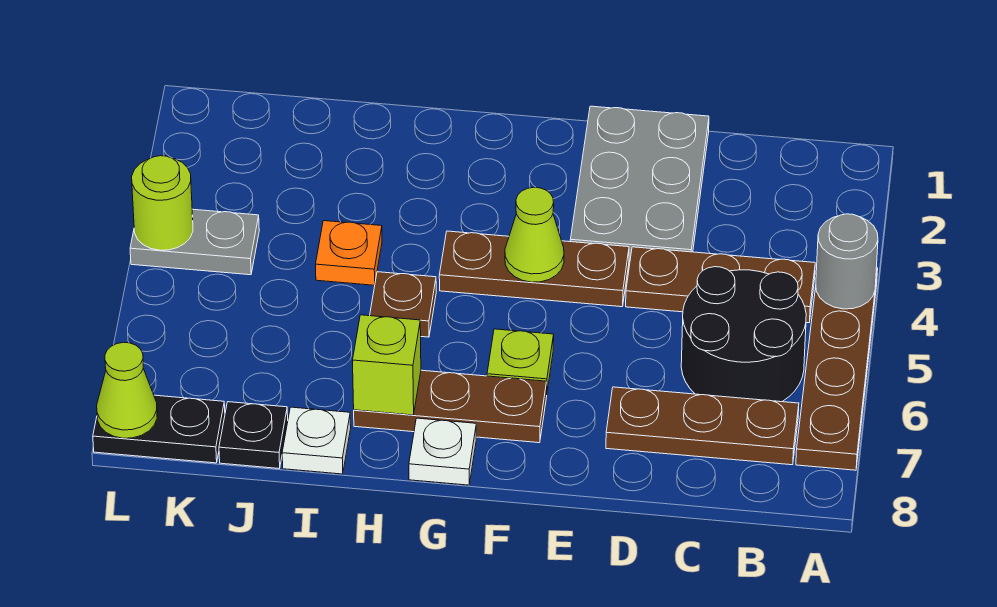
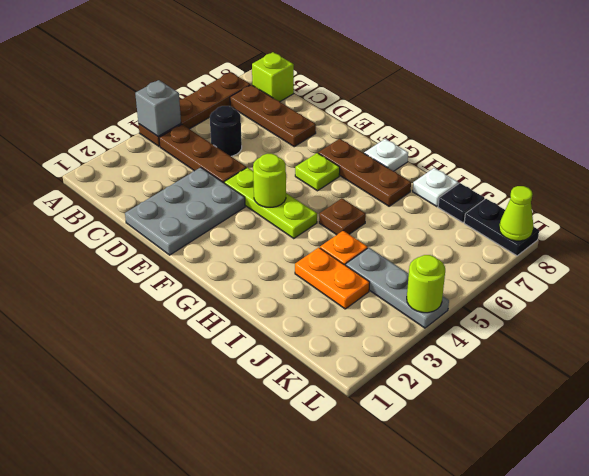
grey 1x1 round brick [816,214,878,309] -> grey 1x1 brick [135,80,181,136]
black 2x2 round brick [681,267,806,402] -> black 1x1 round brick [210,106,242,156]
brown 1x3 plate [439,231,629,307] -> lime 1x3 plate [224,168,317,239]
lime 1x1 cone [505,187,564,282] -> lime 1x1 round brick [253,154,286,207]
lime 1x1 brick [353,315,421,415] -> lime 1x1 brick moved to [252,52,294,101]
none -> orange 1x2 plate [295,248,370,309]
grey 1x2 plate [130,209,259,275] -> grey 1x3 plate [346,248,449,328]

